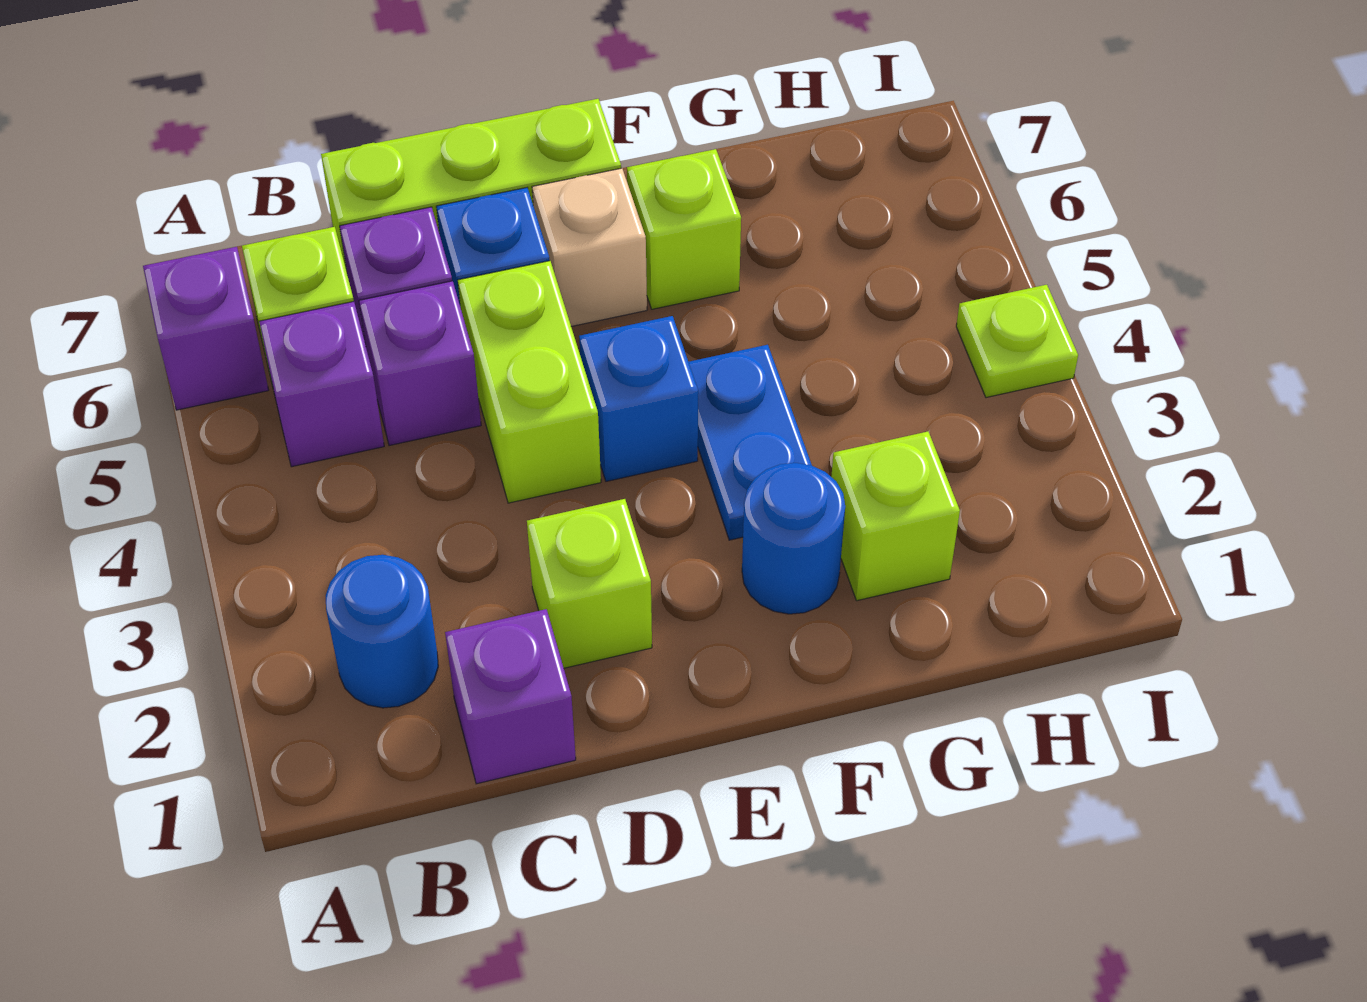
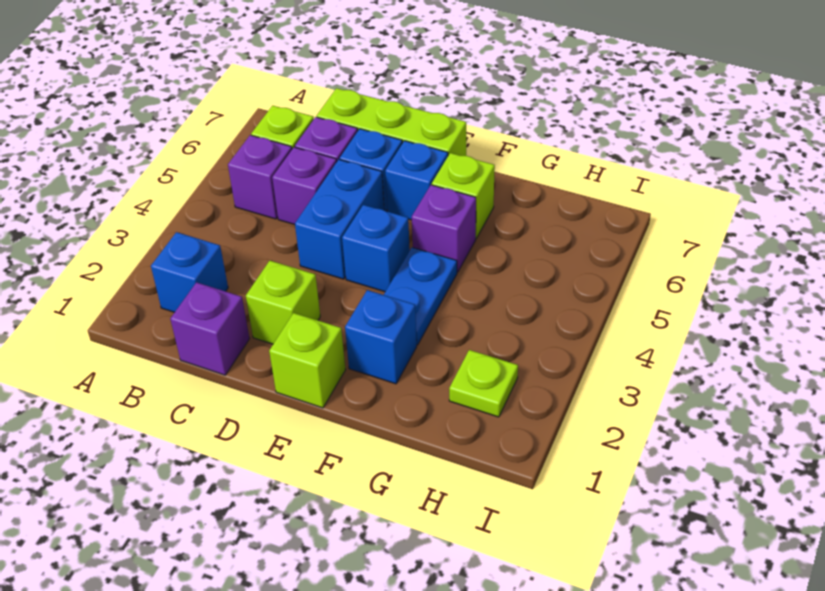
purple 1x1 brick [143,247,268,410] -> purple 1x1 brick moved to [412,185,476,272]
blue 1x1 round brick [326,555,438,708] -> blue 1x1 brick [151,232,228,312]
lime 1x2 brick [458,261,601,503] -> blue 1x2 brick [295,160,384,279]
tan 1x1 brick [532,168,647,326] -> blue 1x1 brick [385,141,448,220]
blue 1x1 round brick [742,463,845,614] -> blue 1x1 brick [345,290,417,384]
lime 1x1 brick [831,432,960,601] -> lime 1x1 brick moved to [269,313,346,408]
lime 1x1 plate [956,285,1078,398] -> lime 1x1 plate moved to [449,350,518,417]

